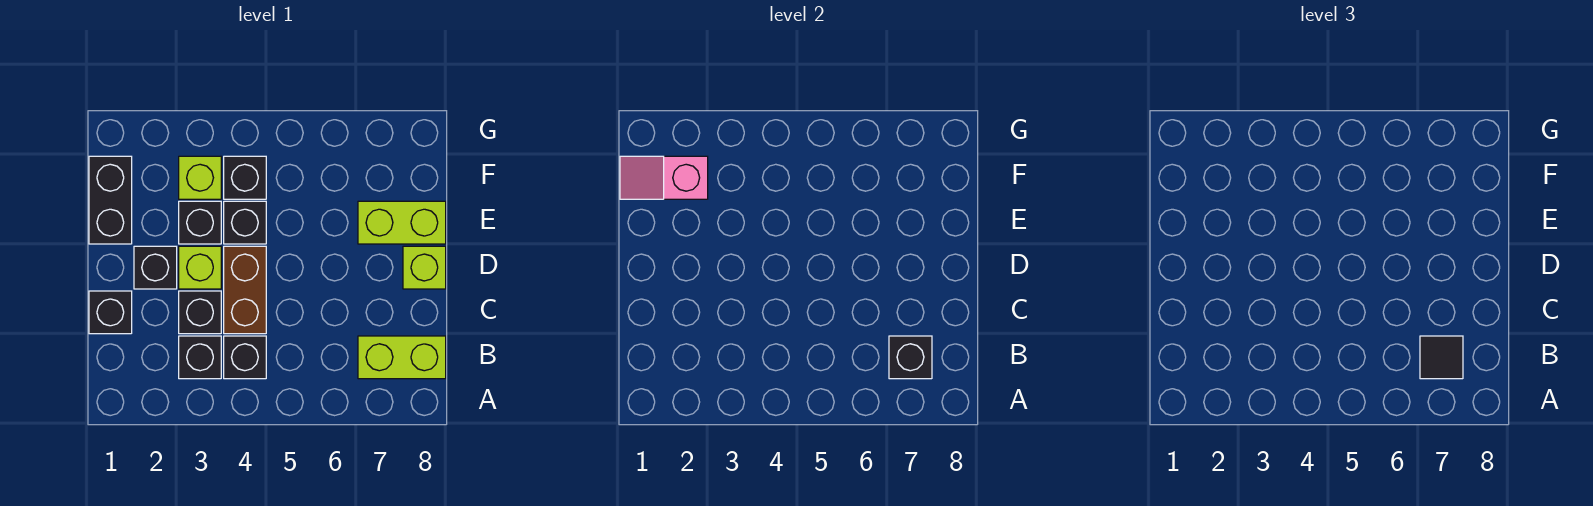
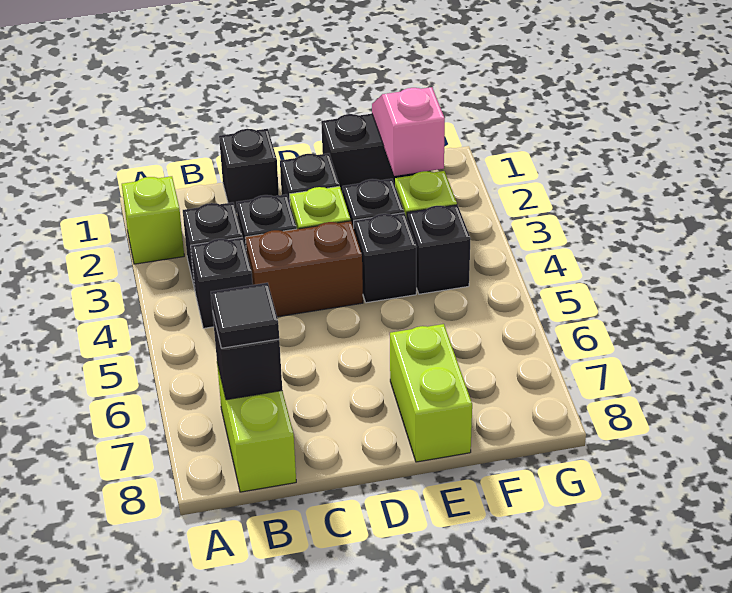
lime 1x1 brick [403,246,446,289] -> lime 1x1 brick moved to [122,176,184,264]

